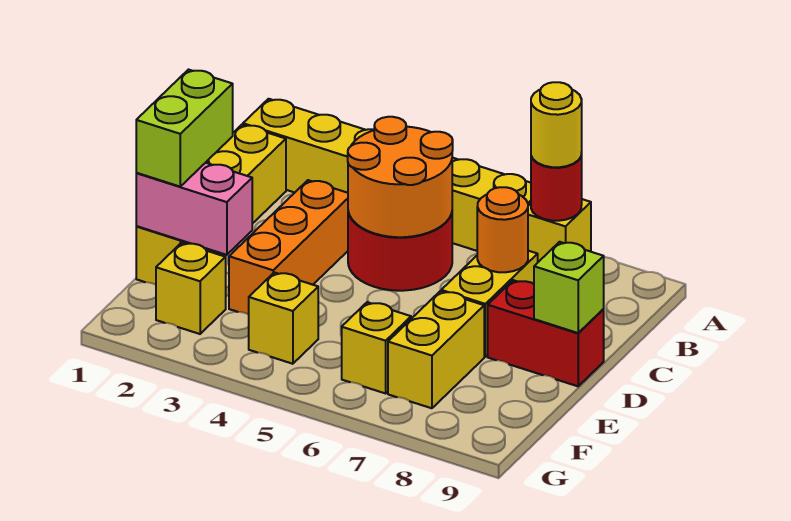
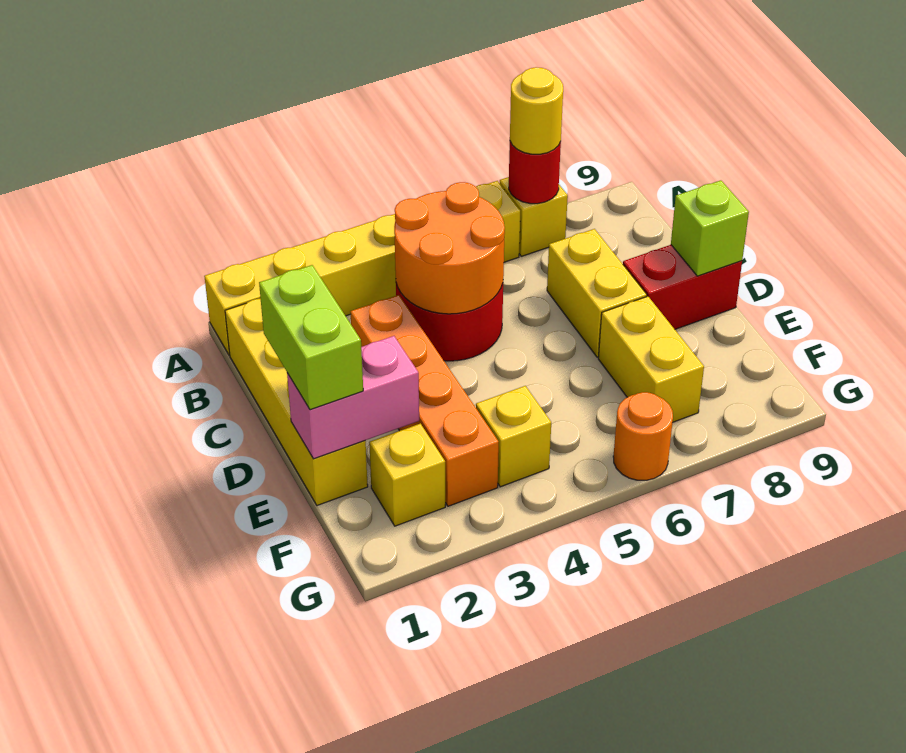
orange 1x3 brick [229,180,348,315] -> orange 1x4 brick [350,295,499,506]
orange 1x1 round brick [477,187,528,272] -> orange 1x1 round brick moved to [613,392,673,480]
yellow 1x1 brick [342,302,411,393] -> none

